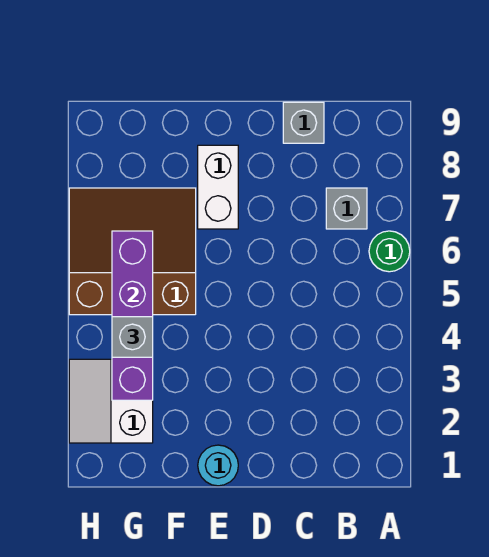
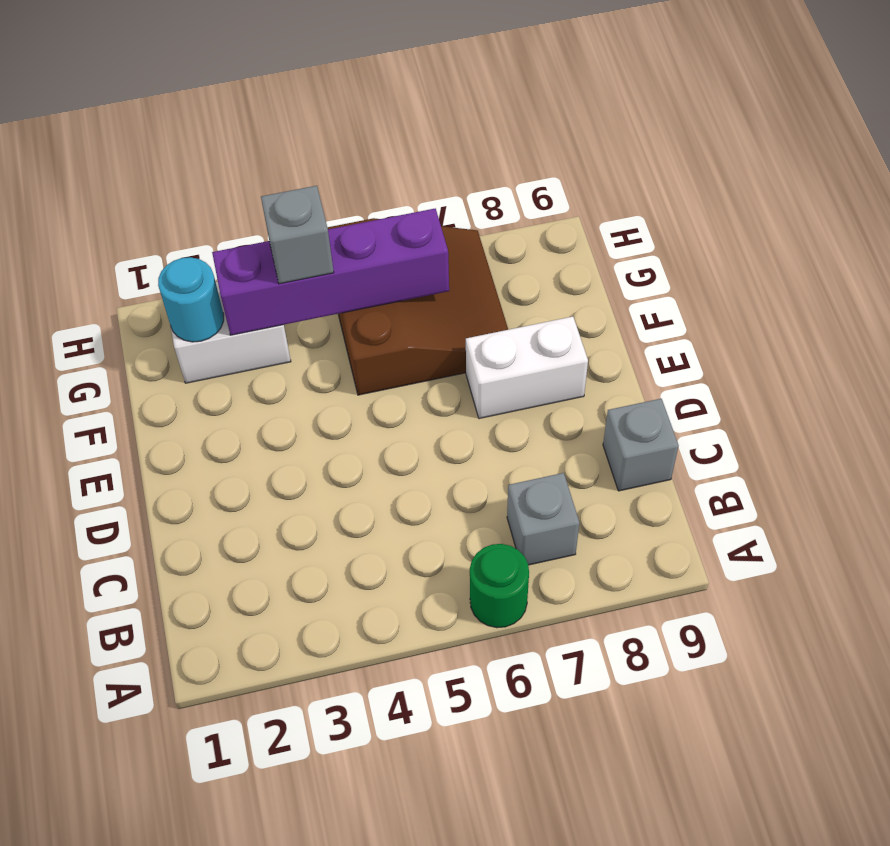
cyan 1x1 round brick [198,445,238,486] -> cyan 1x1 round brick moved to [158,257,224,342]

